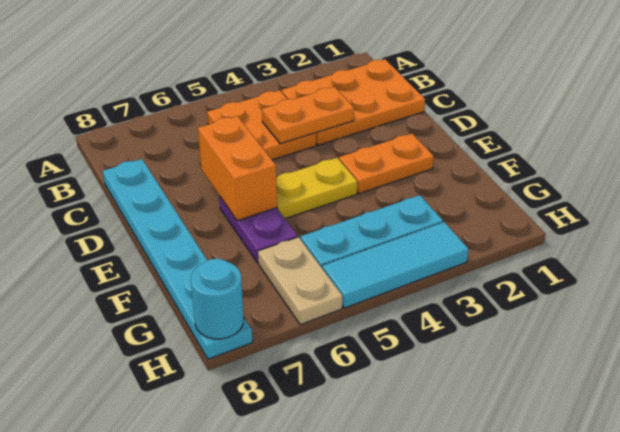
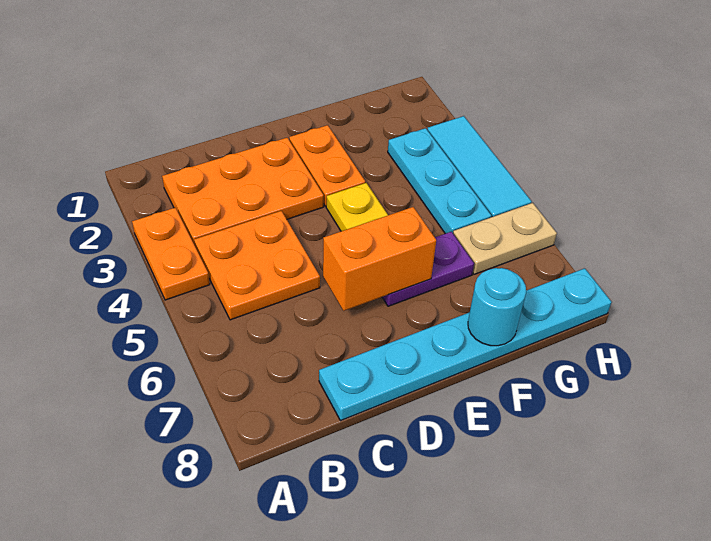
orange 2x3 plate [282,59,425,145] -> orange 2x3 plate turned to [162,138,324,245]
orange 1x2 plate [262,87,354,144] -> orange 1x2 plate moved to [132,208,210,300]
cyan 1x1 round brick [191,259,244,339] -> cyan 1x1 round brick moved to [468,268,526,346]

